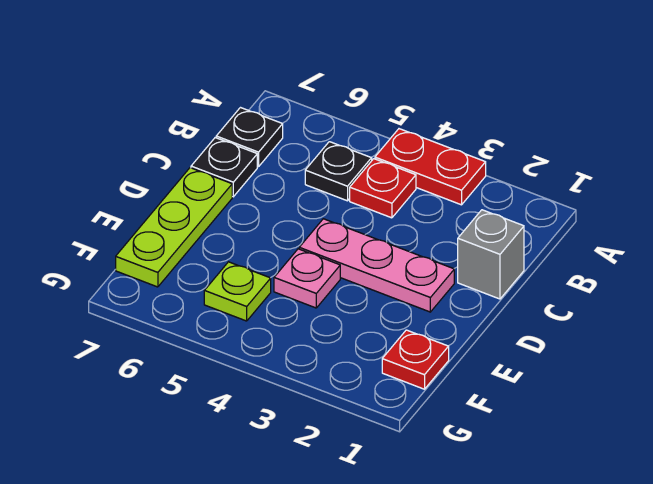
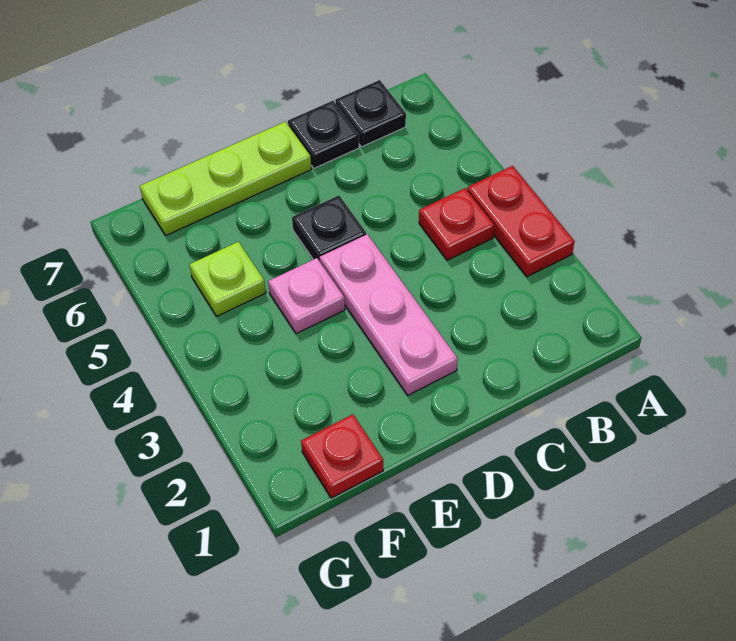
black 1x1 plate [305,142,372,201] -> black 1x1 plate moved to [292,195,366,261]
grey 1x1 brick [458,210,524,299] -> none

